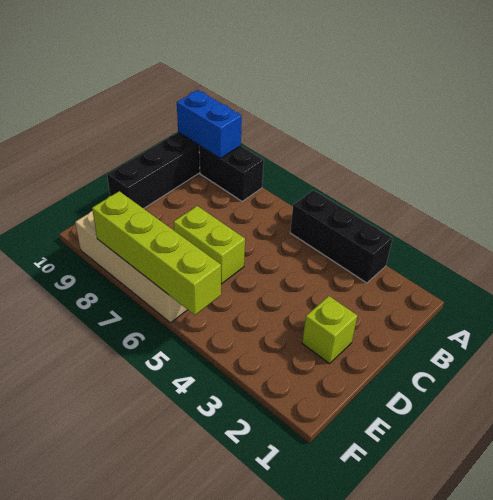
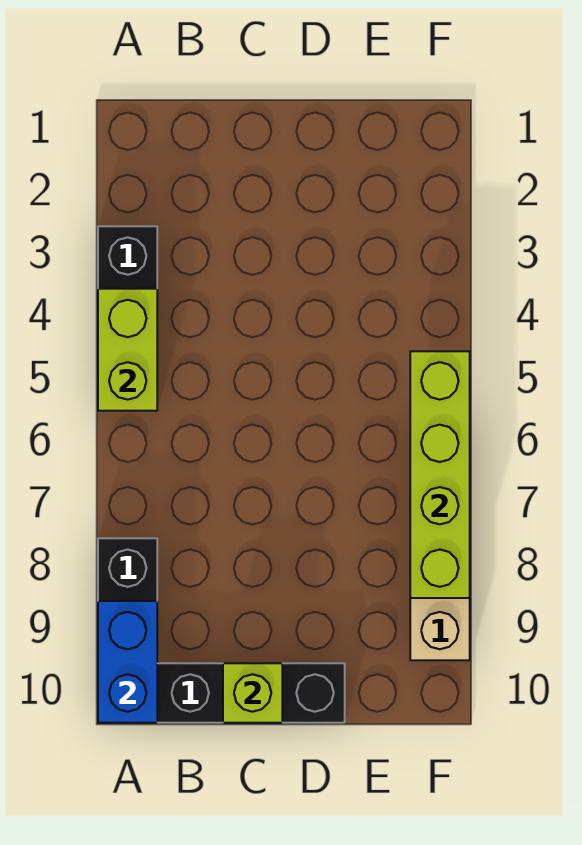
lime 1x1 brick [302,296,357,364] -> lime 1x1 brick moved to [223,663,282,723]
lime 1x2 brick [174,206,245,284] -> lime 1x2 brick moved to [98,289,157,411]

